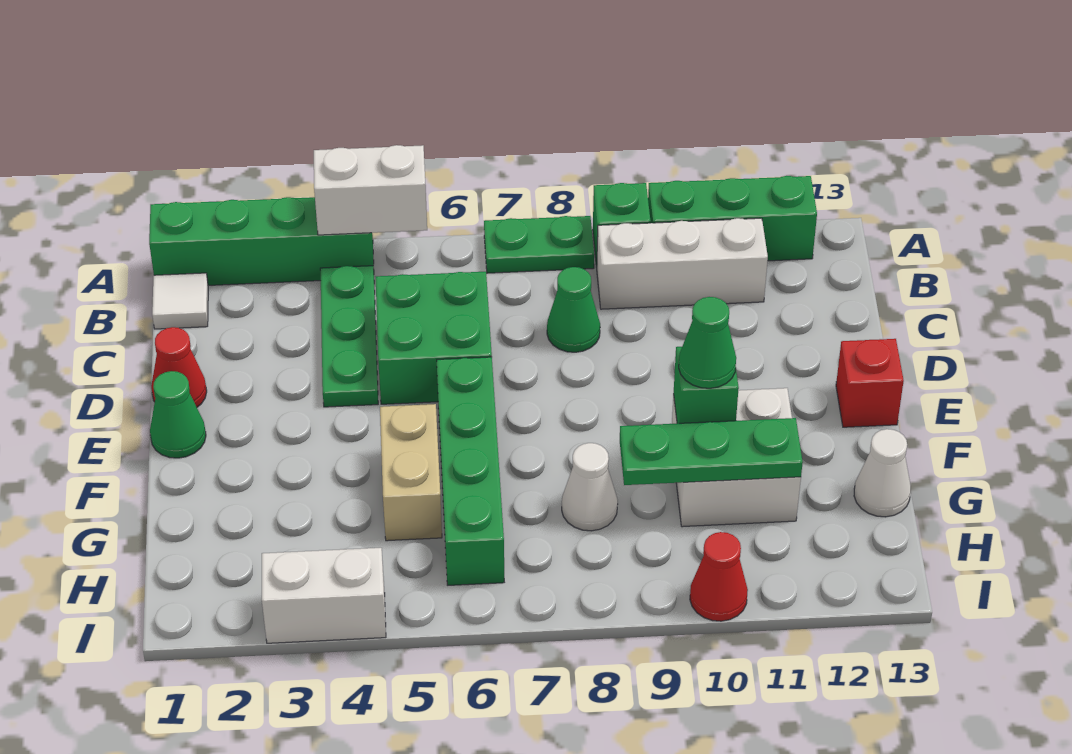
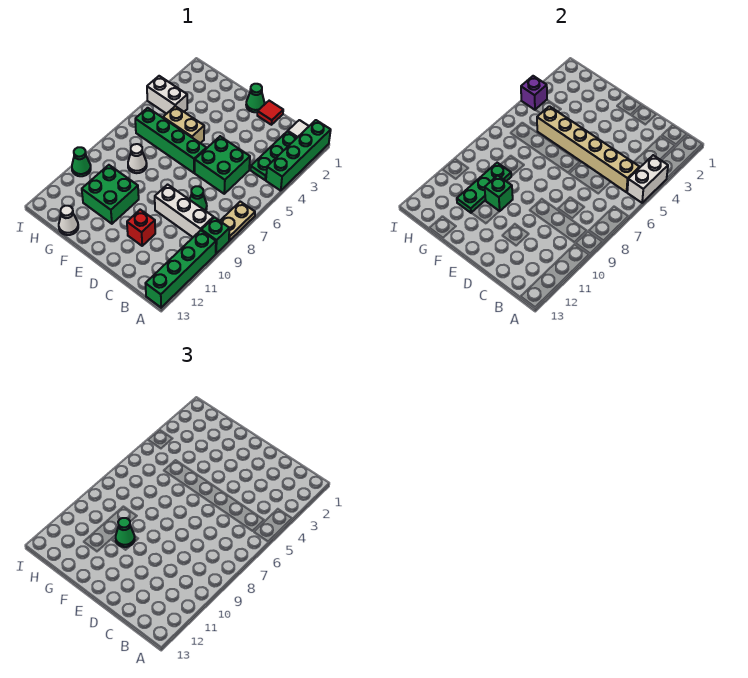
green 1x2 plate [484,216,594,273] -> tan 1x2 plate [220,202,255,241]
green 1x3 brick [648,176,817,261] -> green 1x4 brick [145,230,216,308]
green 1x3 plate [320,266,378,407] -> green 1x3 plate turned to [251,131,297,180]
none -> tan 1x6 brick [537,106,640,192]
white 1x3 brick [597,218,768,309] -> white 1x3 brick turned to [155,185,213,237]
red 1x1 cone [151,327,207,407] -> red 1x1 tile [257,101,283,125]
red 1x1 brick [836,339,904,427] -> red 1x1 brick moved to [127,210,155,246]
white 2x2 brick [672,388,801,527] -> green 2x2 brick [82,165,139,224]
white 1x2 brick [262,548,386,643] -> white 1x2 brick turned to [147,76,187,114]
none -> purple 1x1 brick [521,76,547,110]
red 1x1 cone [690,532,748,621] -> green 1x1 cone [72,147,91,176]

